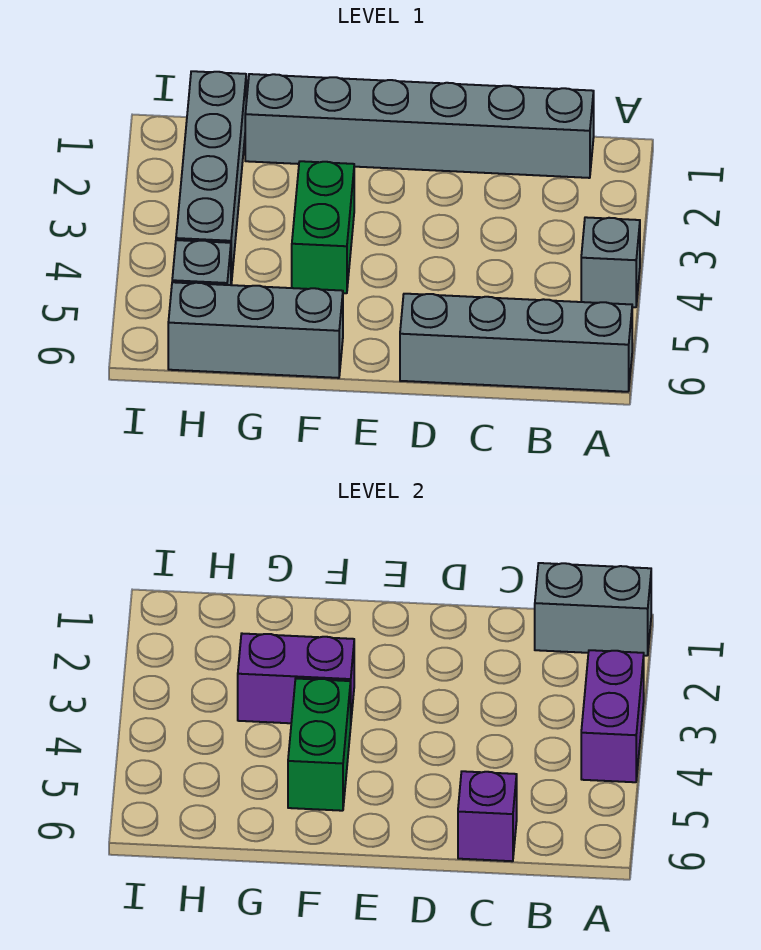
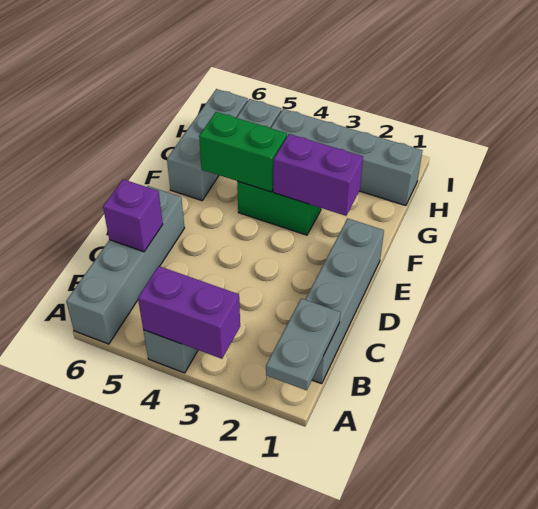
grey 1x2 brick [535,563,651,656] -> grey 1x2 plate [266,298,341,390]
grey 1x6 brick [245,74,594,178] -> grey 1x4 brick [305,218,384,384]
purple 1x2 brick [238,634,354,723] -> purple 1x2 brick turned to [273,134,363,216]

